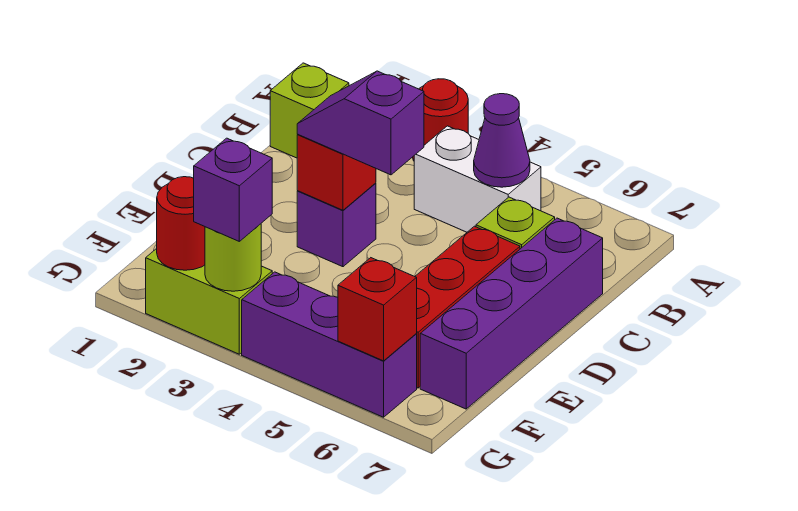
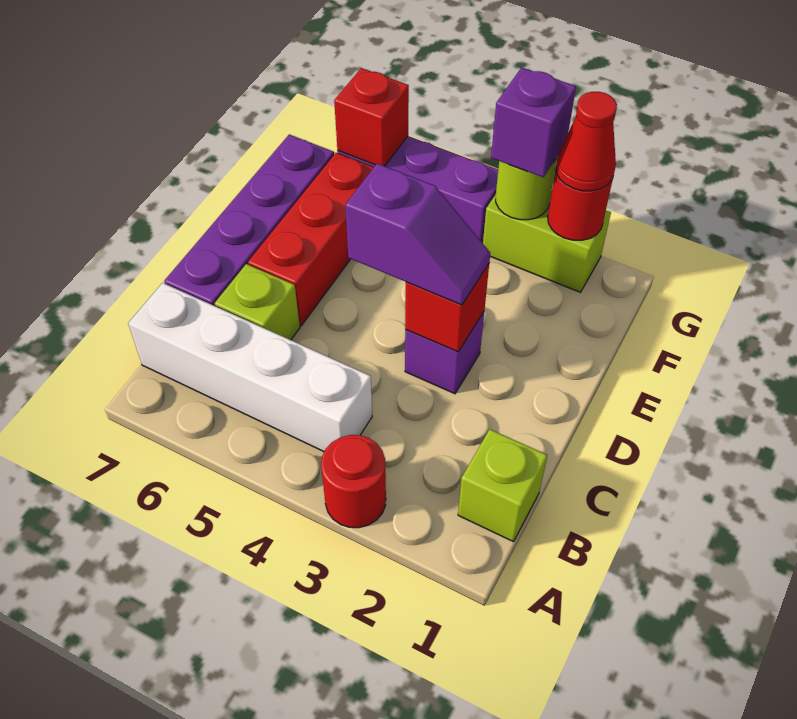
white 1x2 brick [414,126,541,232] -> white 1x4 brick [128,283,372,451]
purple 1x1 cone [474,94,530,187] -> none
none -> red 1x1 cone [556,92,617,191]

